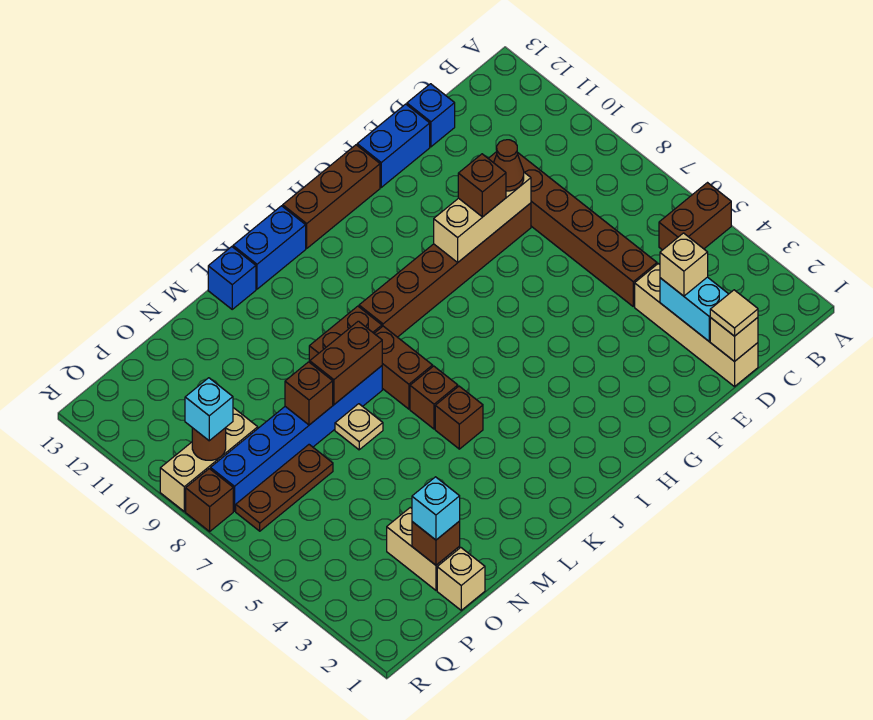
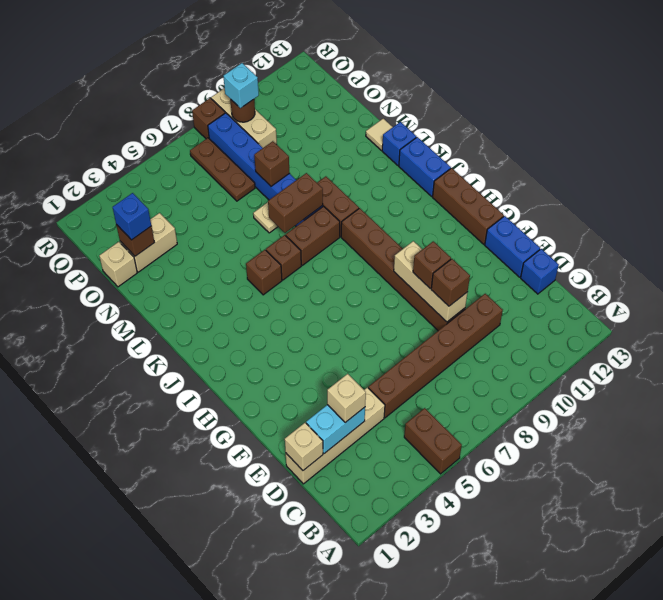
tan 1x1 tile [710,290,758,336] -> tan 1x1 tile moved to [366,119,393,150]
brown 1x1 cone [494,140,524,191] -> brown 1x1 brick [431,259,470,306]
brown 1x2 brick [310,321,382,405] -> brown 1x2 brick turned to [268,173,323,233]
cyan 1x1 brick [412,477,460,540] -> blue 1x1 brick [113,193,151,240]

